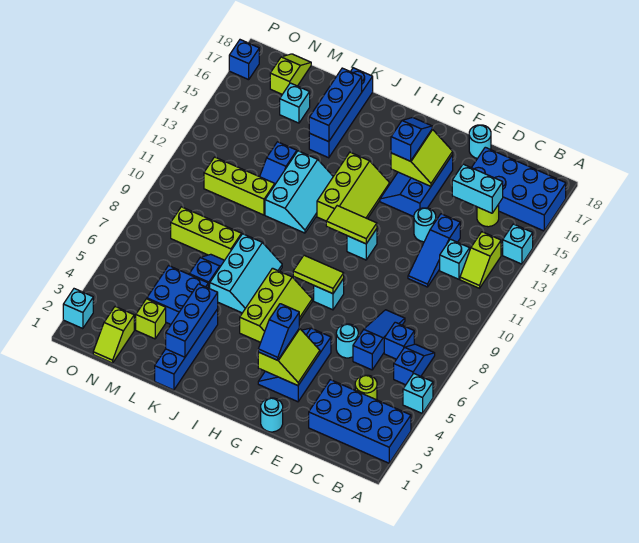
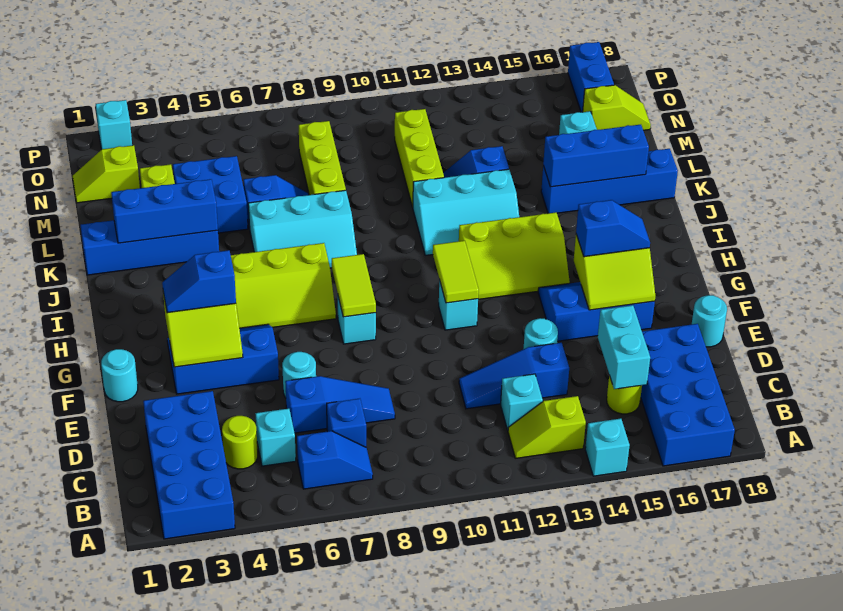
cyan 1x1 brick [403,374,433,414] -> cyan 1x1 brick moved to [255,409,296,466]
blue 1x1 brick [229,40,259,80] -> blue 1x2 brick [568,42,614,112]

